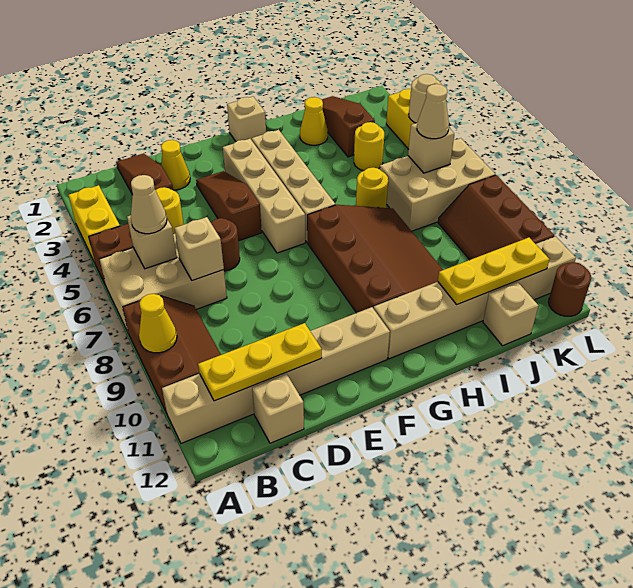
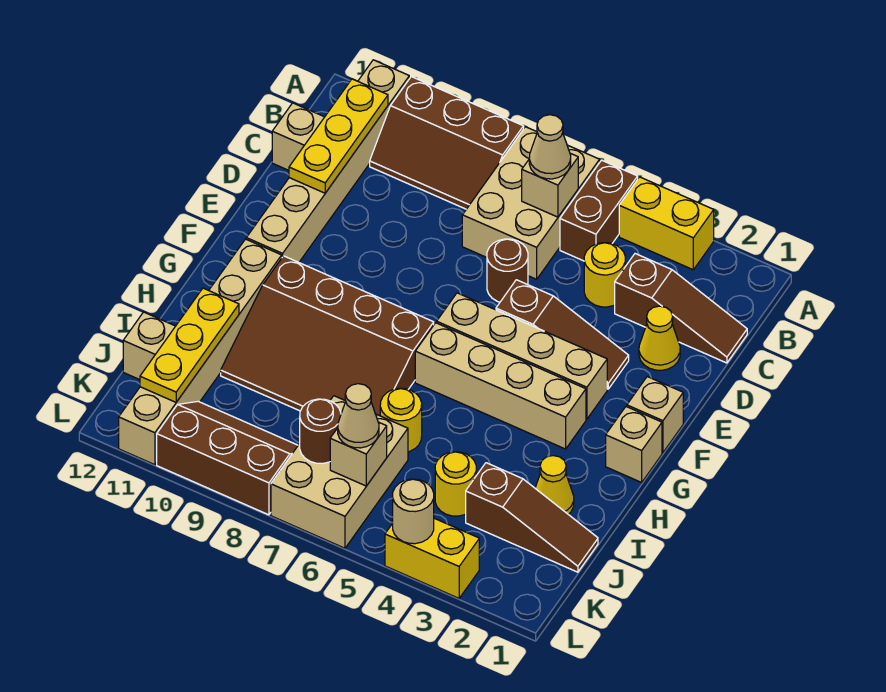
yellow 1x1 cone [139,294,177,353] -> none
tan 1x1 brick [175,217,224,281] -> tan 1x1 brick moved to [627,377,683,453]
brown 1x1 round brick [548,262,591,316] -> brown 1x1 round brick moved to [300,399,341,464]

